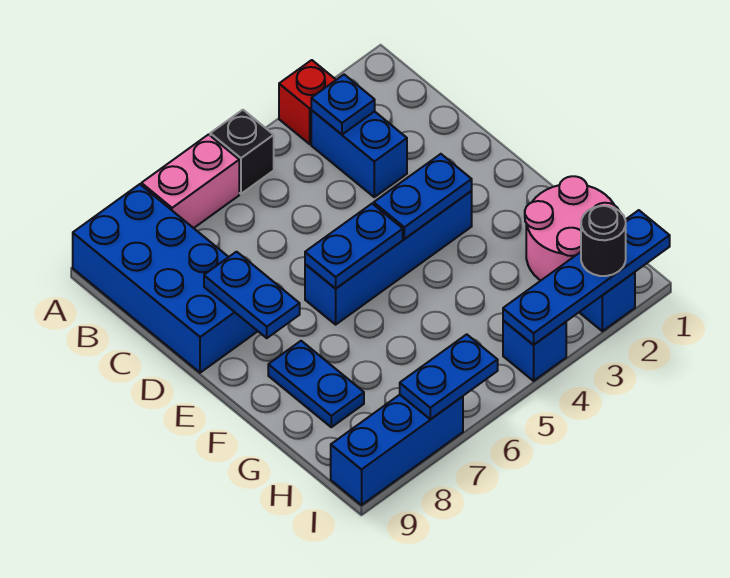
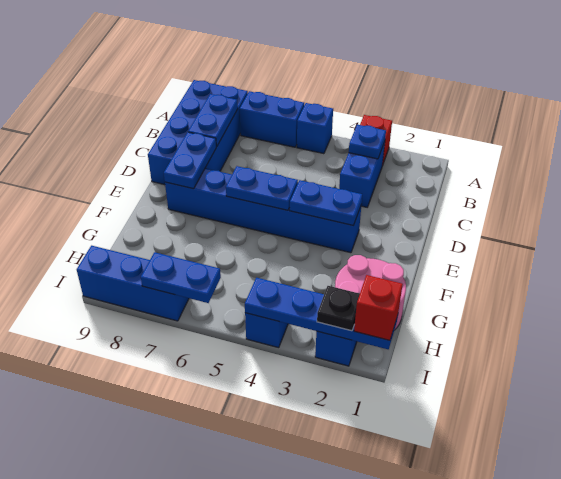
black 1x1 brick [210,110,274,194] -> blue 1x1 brick [297,103,333,154]
pink 1x2 brick [141,135,239,228] -> blue 1x2 brick [240,91,304,147]
blue 1x4 brick [305,191,472,325] -> blue 1x6 brick [165,168,362,253]
blue 1x2 plate [268,341,364,427] -> blue 1x2 plate moved to [188,94,238,146]
none -> red 1x1 brick [354,275,403,340]
black 1x1 round brick [581,206,626,276] -> black 1x1 plate [317,286,360,331]

